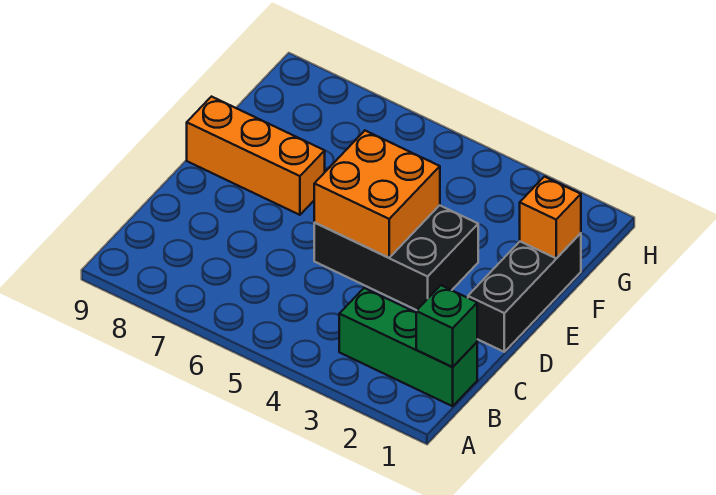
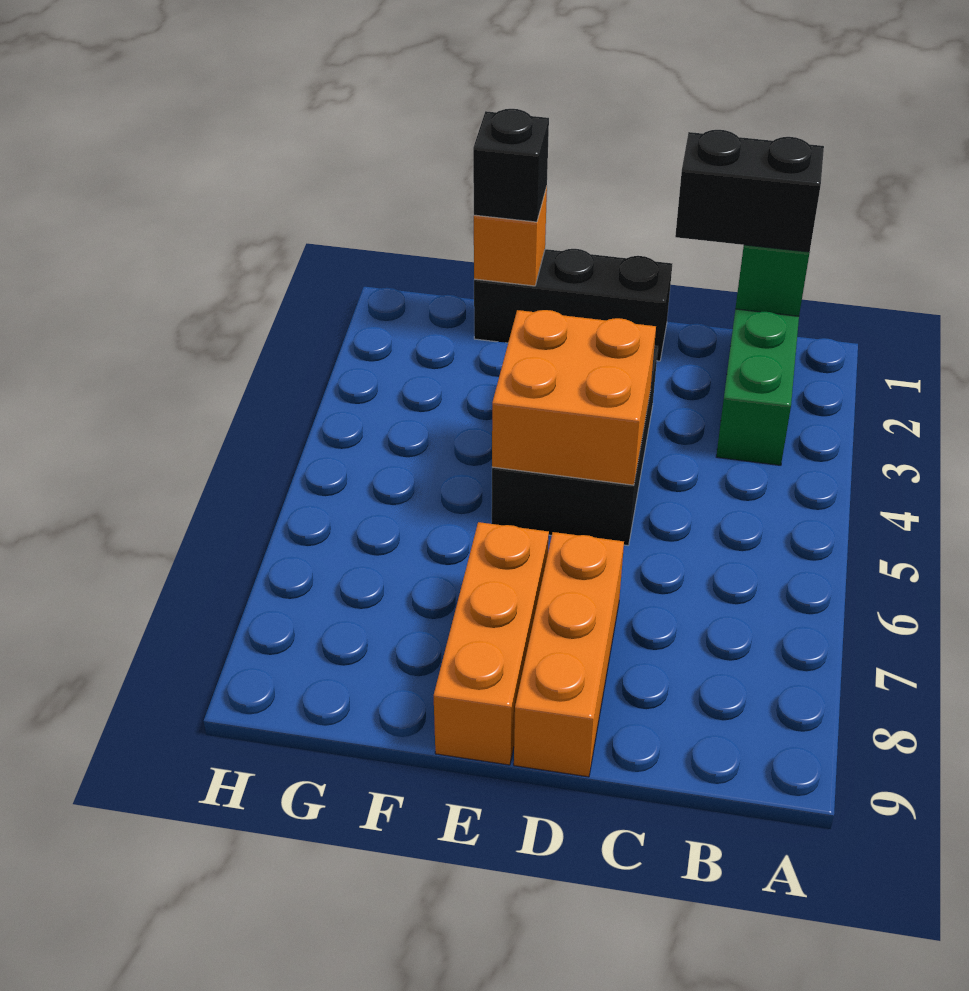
none -> black 1x2 brick [675,130,824,252]
none -> orange 1x3 brick [514,532,624,777]
none -> black 1x1 brick [473,109,549,222]

